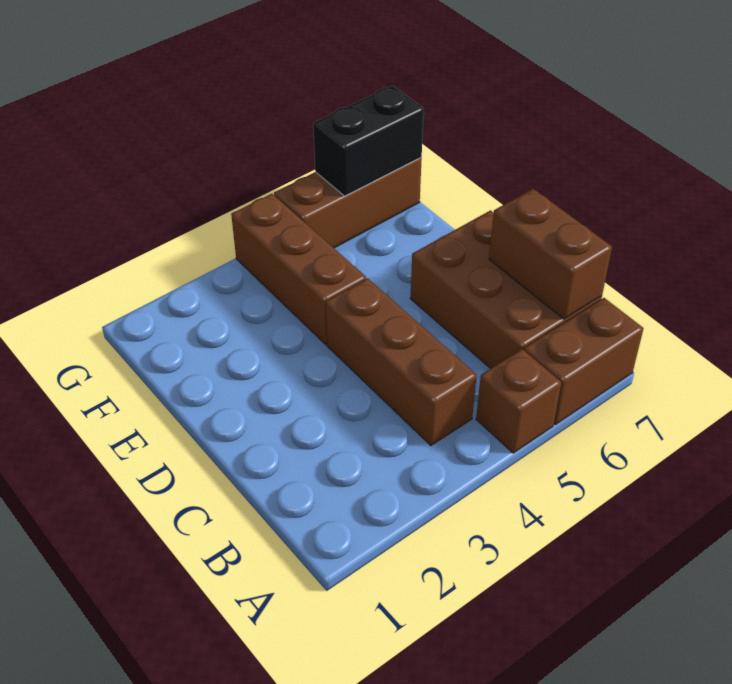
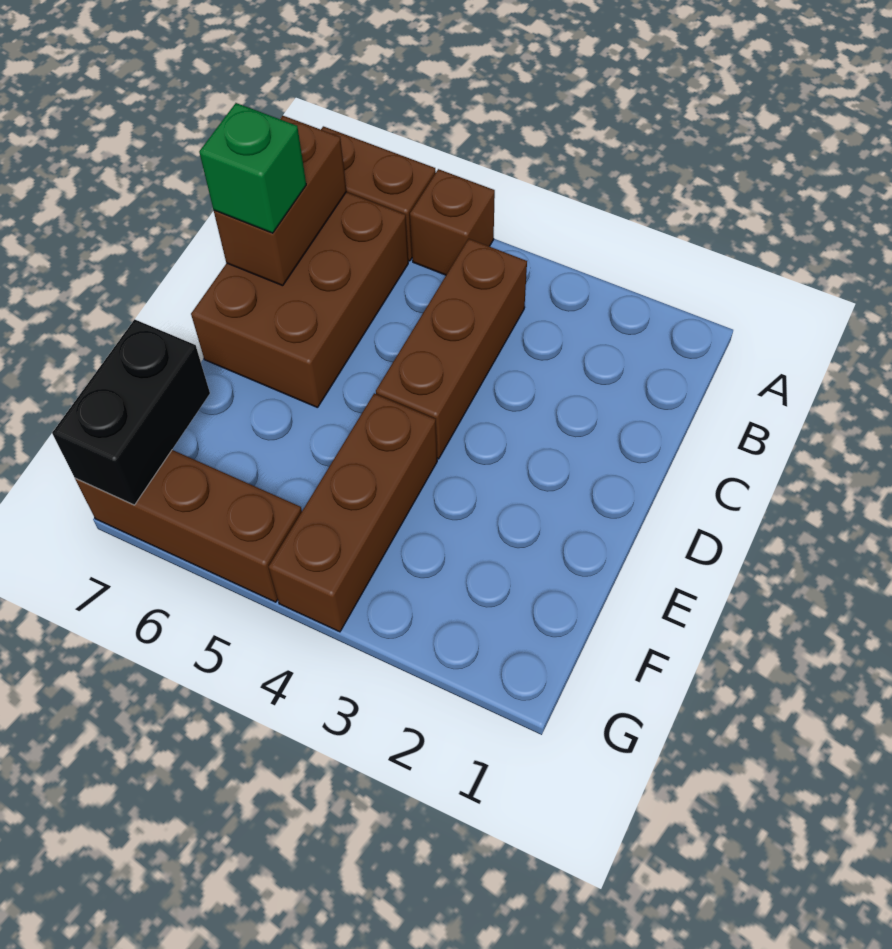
none -> green 1x1 brick [199,103,306,233]
black 1x2 brick [313,86,424,196] -> black 1x2 brick turned to [52,319,210,505]

